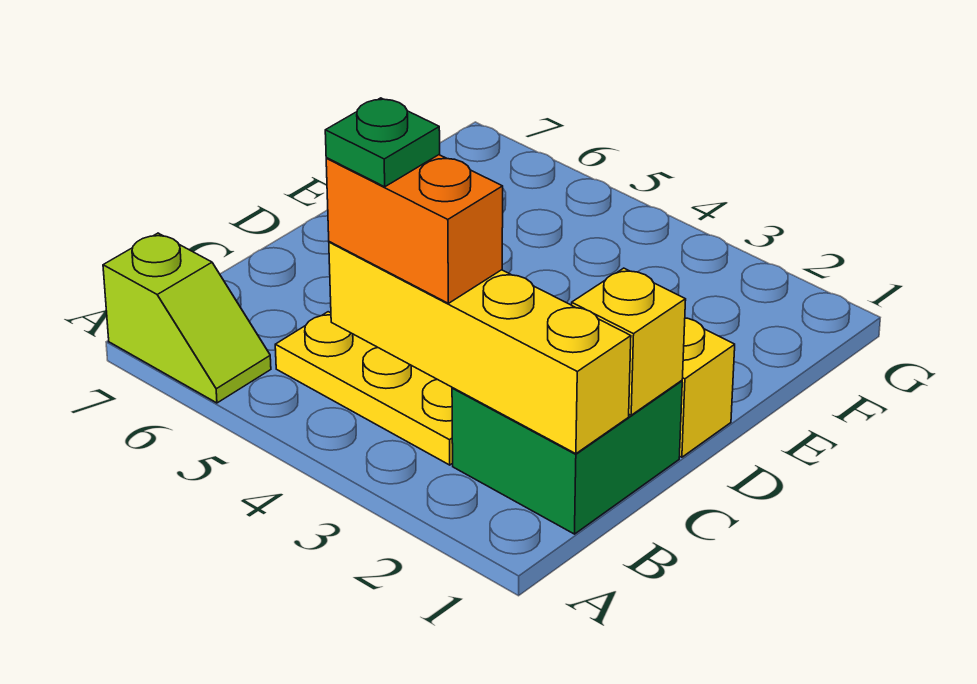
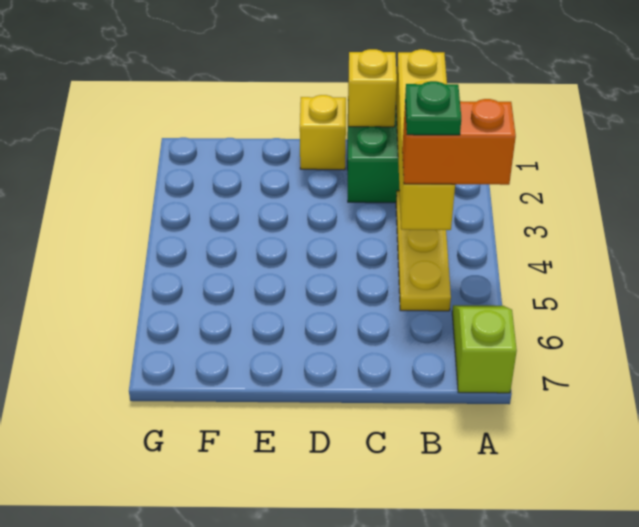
orange 1x2 brick [326,155,503,303] -> orange 1x2 brick turned to [402,99,516,185]

